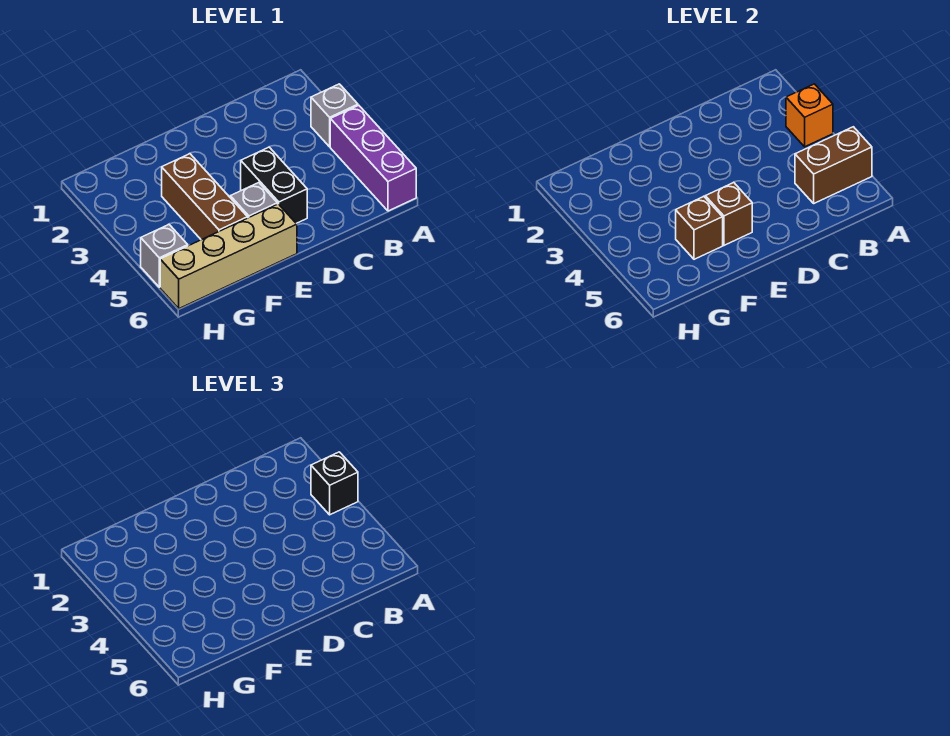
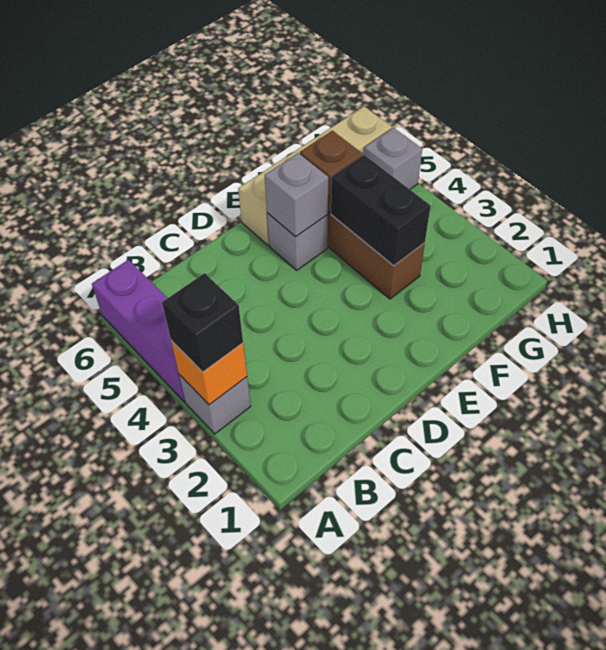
brown 1x2 brick [795,127,872,203] -> none
black 1x2 brick [241,147,307,223] -> black 1x2 brick moved to [331,155,430,266]
brown 1x1 brick [705,183,752,245] -> grey 1x1 brick [265,153,328,237]

